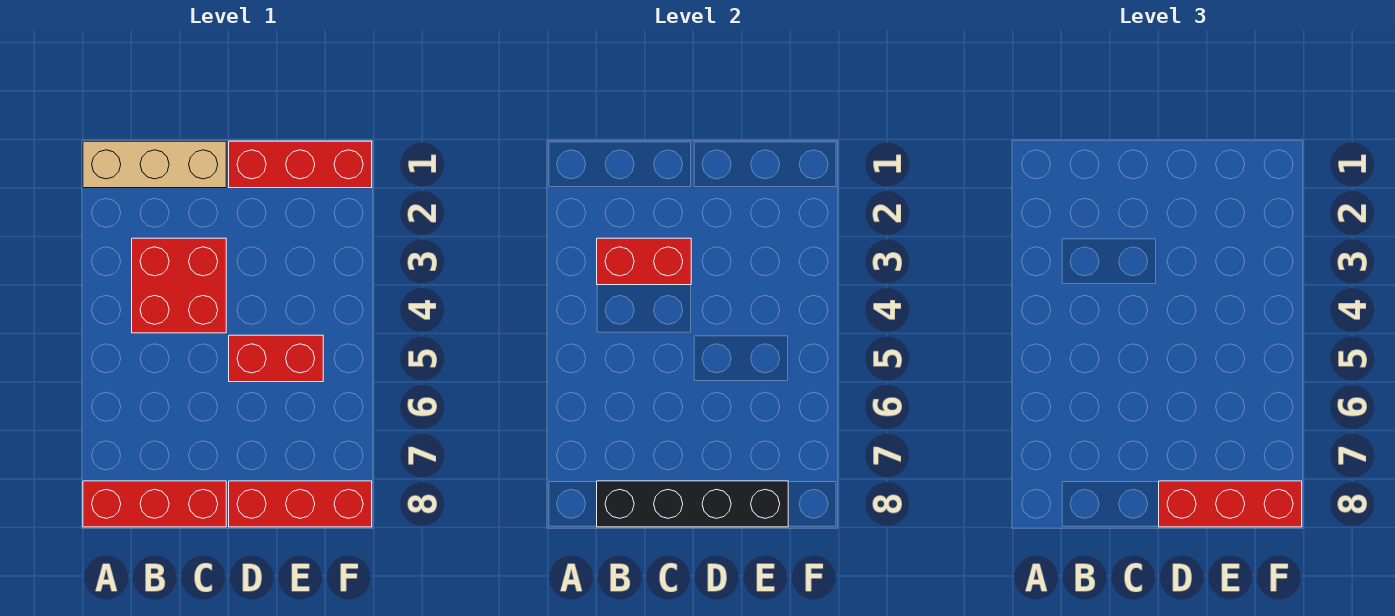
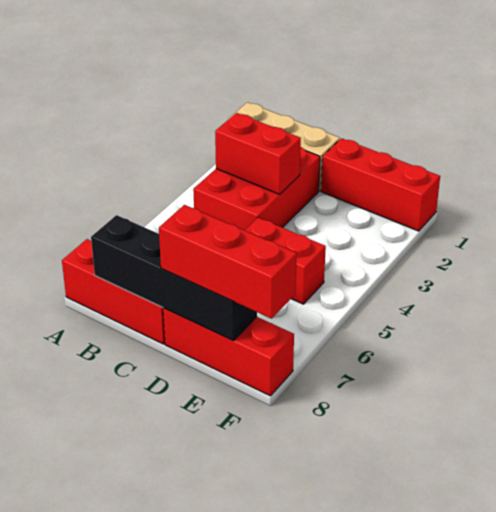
red 2x2 brick [132,238,226,333] -> red 2x3 brick [193,147,320,230]

